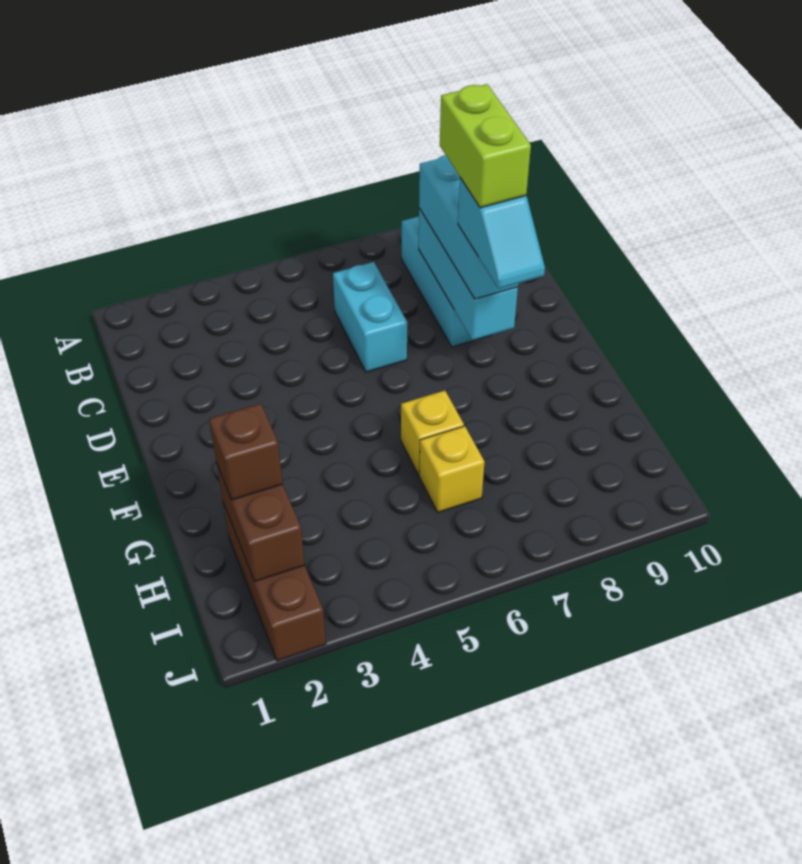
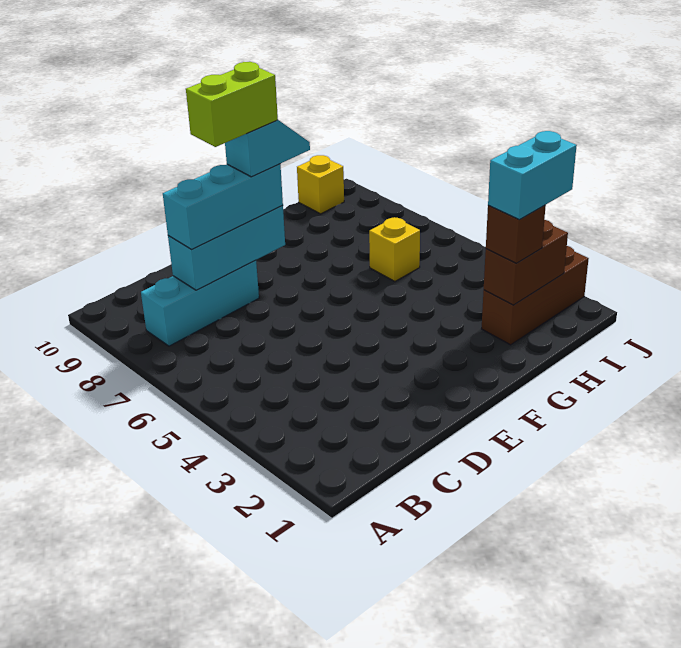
cyan 1x2 brick [333,262,407,372] -> cyan 1x2 brick moved to [488,131,577,220]
yellow 1x1 brick [401,391,464,475] -> yellow 1x1 brick moved to [297,155,344,214]

